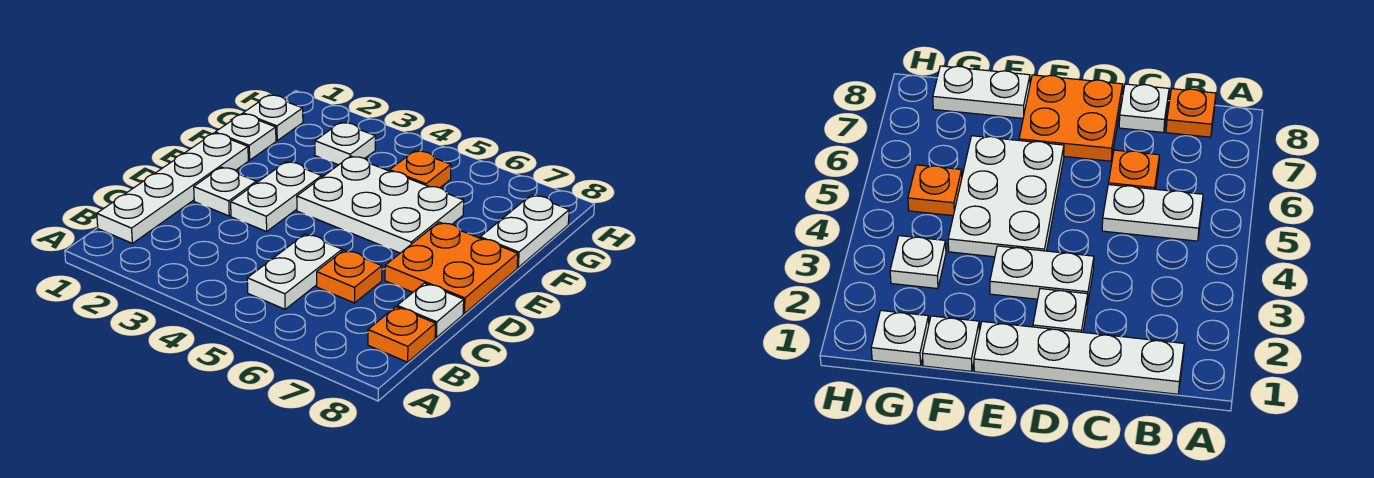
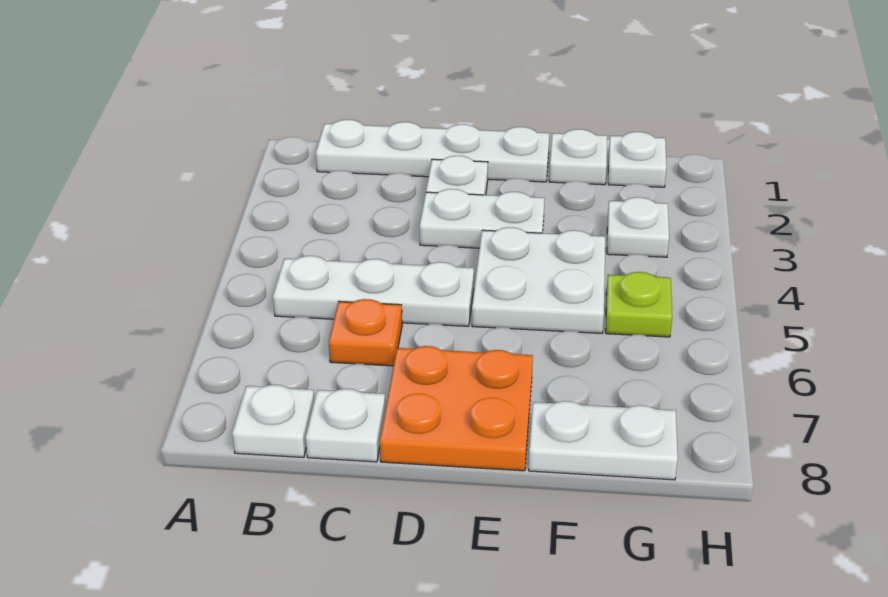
white 1x2 plate [247,234,342,309] -> white 1x3 plate [273,256,474,326]
orange 1x1 plate [368,307,435,362] -> white 1x1 plate [232,385,314,457]
white 2x3 plate [297,156,464,253] -> white 2x2 plate [472,227,605,333]
orange 1x1 plate [390,151,451,188] -> lime 1x1 plate [606,272,672,337]

